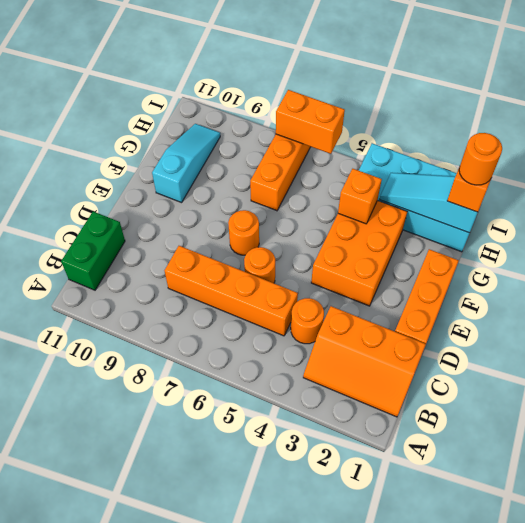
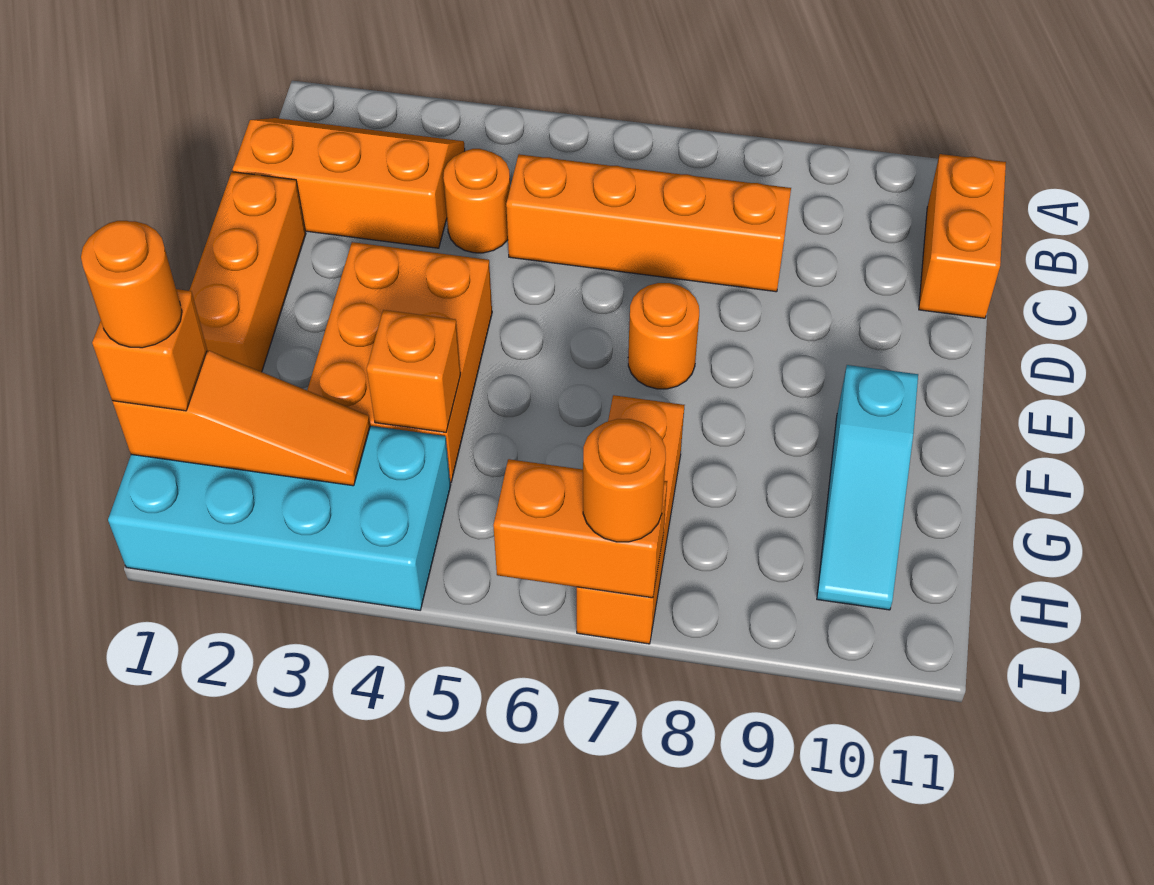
green 1x2 brick [61,211,125,290] -> orange 1x2 brick [919,154,1006,318]
orange 1x1 round brick [244,247,275,283] -> orange 1x1 round brick moved to [583,419,666,542]
cyan 1x3 slope [380,173,478,233] -> orange 1x3 slope [113,351,370,486]

